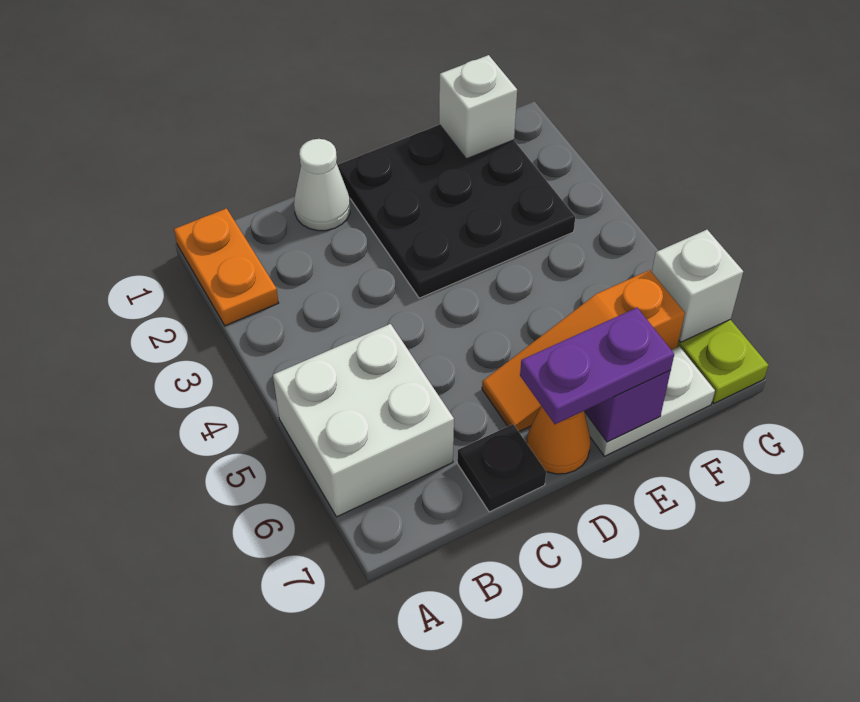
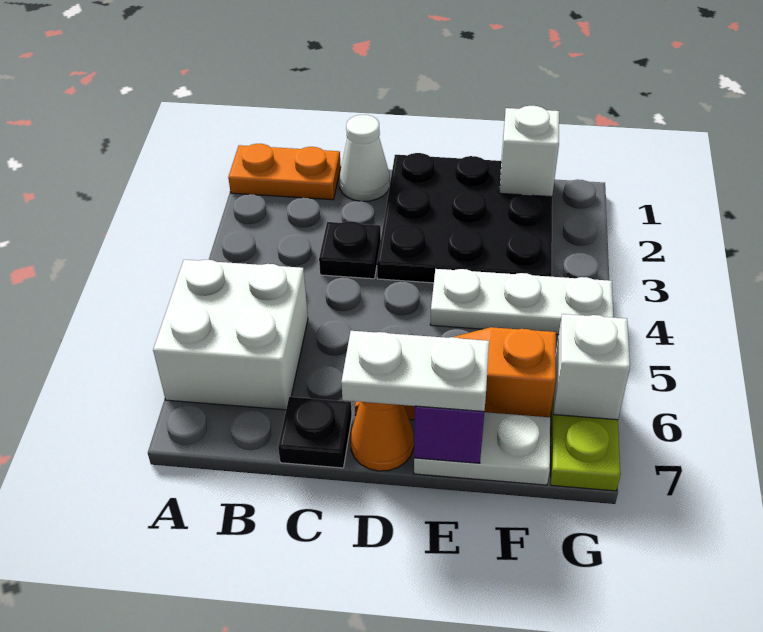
orange 1x2 plate [174,208,278,326] -> orange 1x2 plate turned to [228,144,341,200]
none -> black 1x1 plate [319,221,381,279]
purple 1x2 plate [520,308,674,424] -> white 1x2 plate [341,331,489,411]
none -> white 1x3 plate [430,269,613,335]

